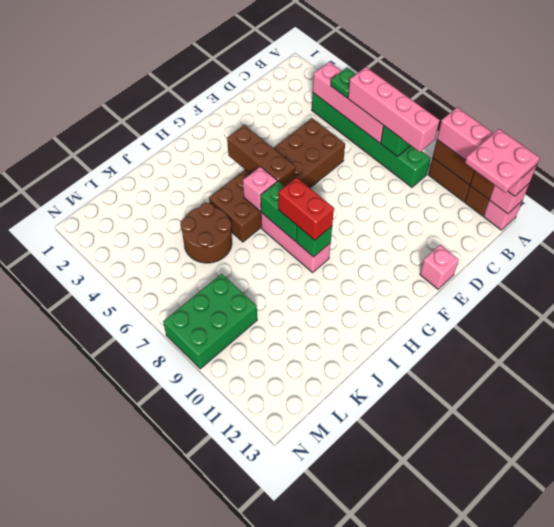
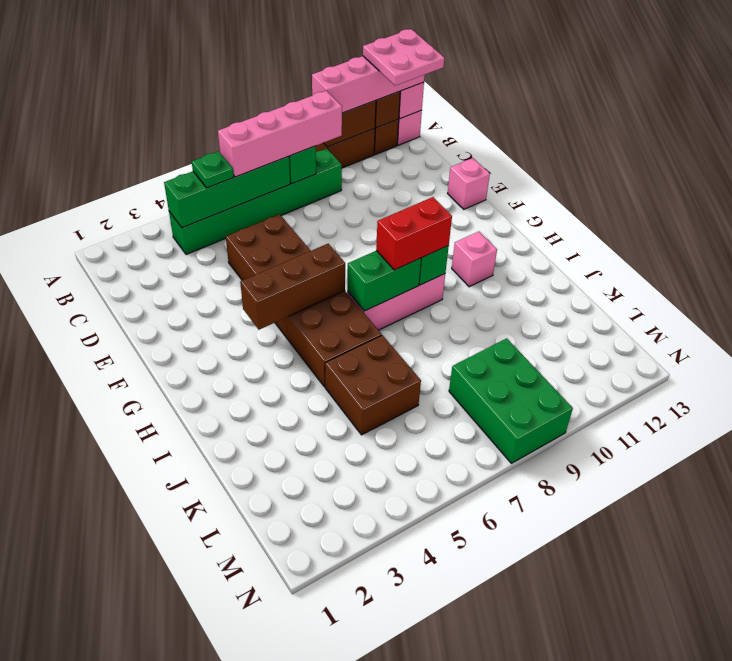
pink 1x4 brick [313,62,383,143] -> green 1x4 brick [164,156,290,228]
pink 1x1 brick [243,167,277,211] -> pink 1x1 brick moved to [452,232,497,287]
brown 2x2 round brick [180,203,232,263] -> brown 2x2 brick [325,335,421,435]

